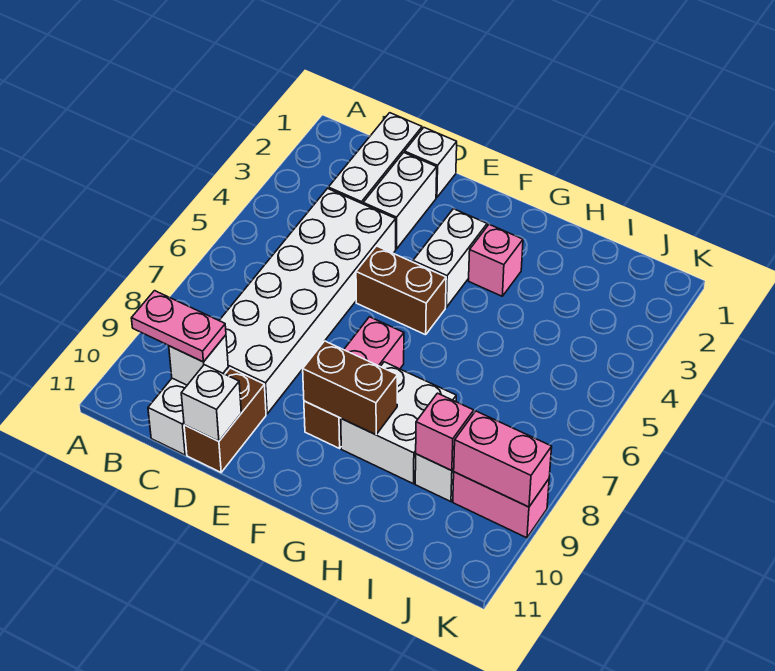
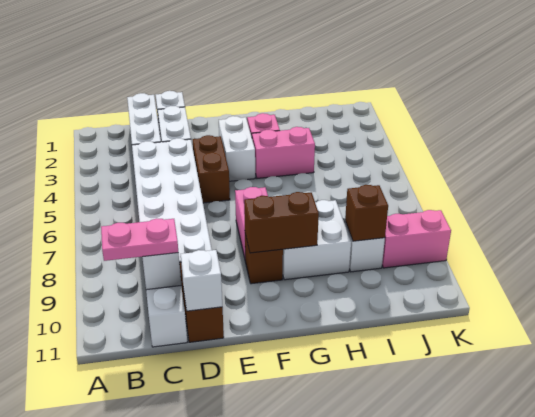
brown 1x2 brick [356,246,446,335] -> brown 1x2 brick turned to [193,135,230,203]
pink 1x1 brick [416,393,474,471] -> brown 1x1 brick [345,185,388,241]
pink 1x2 brick [454,411,552,507] -> pink 1x2 brick moved to [252,127,315,178]

